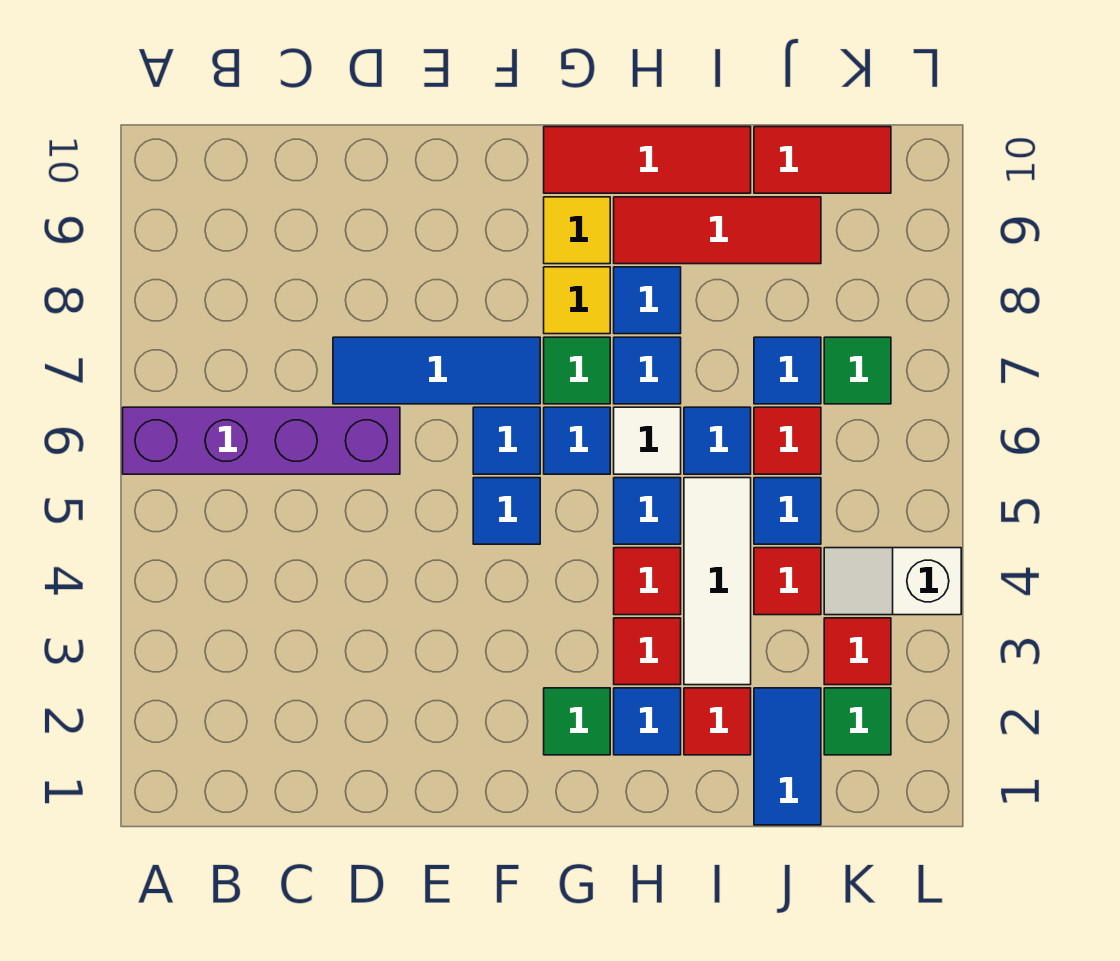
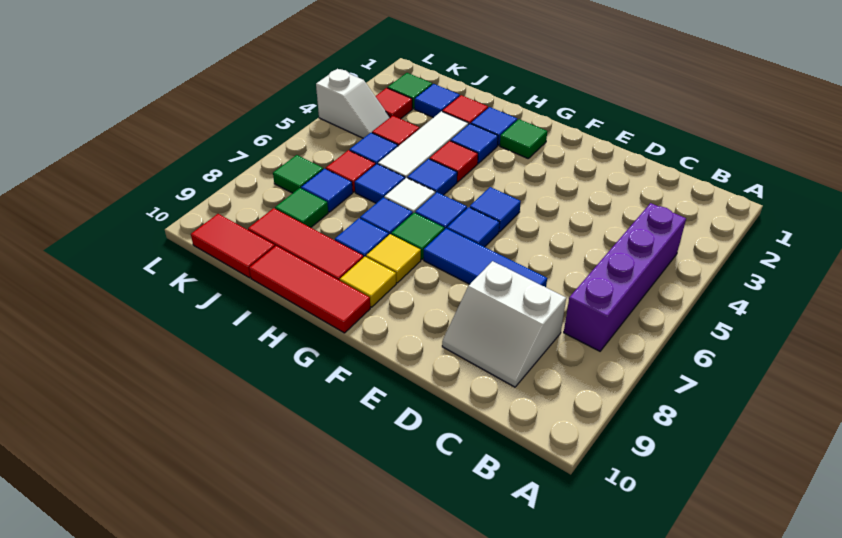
purple 1x4 brick [123,407,400,474] -> purple 1x4 brick turned to [564,203,686,351]
none -> white 2x2 slope [442,261,566,387]
red 1x1 tile [614,618,681,685] -> blue 1x1 tile [451,124,498,163]
blue 1x2 tile [754,688,821,825] -> blue 1x1 tile [415,84,460,118]
none -> green 1x1 tile [275,188,328,228]

